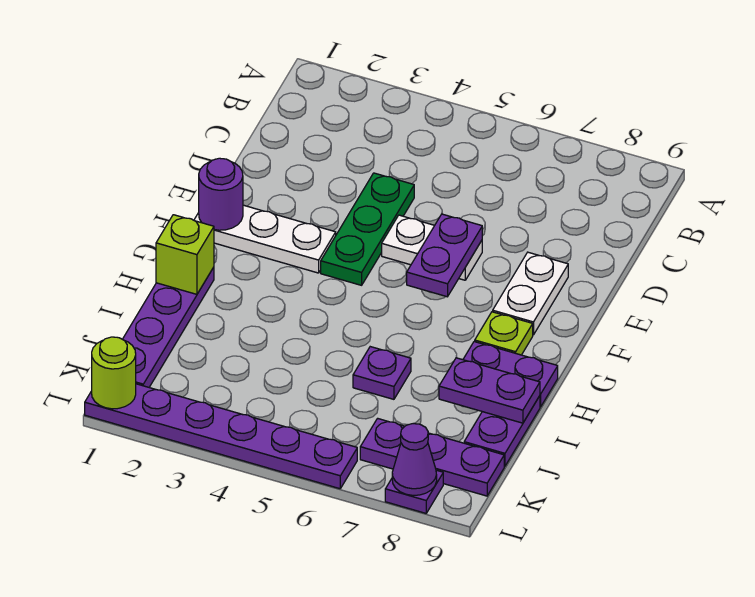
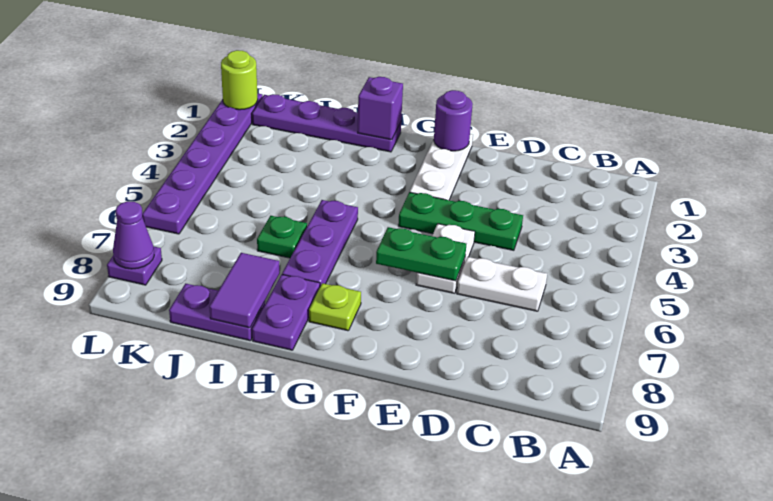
purple 1x2 plate [407,214,482,297] -> green 1x2 plate [376,227,466,281]
white 1x2 plate [493,252,568,335] -> white 1x2 plate moved to [457,257,547,311]
lime 1x1 brick [156,215,214,294] -> purple 1x1 brick [358,77,403,140]
purple 1x1 plate [353,347,411,399] -> green 1x1 plate [257,216,307,258]
purple 1x2 plate [439,358,540,423] -> purple 1x2 tile [209,253,280,328]
purple 1x3 plate [360,418,504,496] -> purple 1x3 plate moved to [282,200,358,286]

